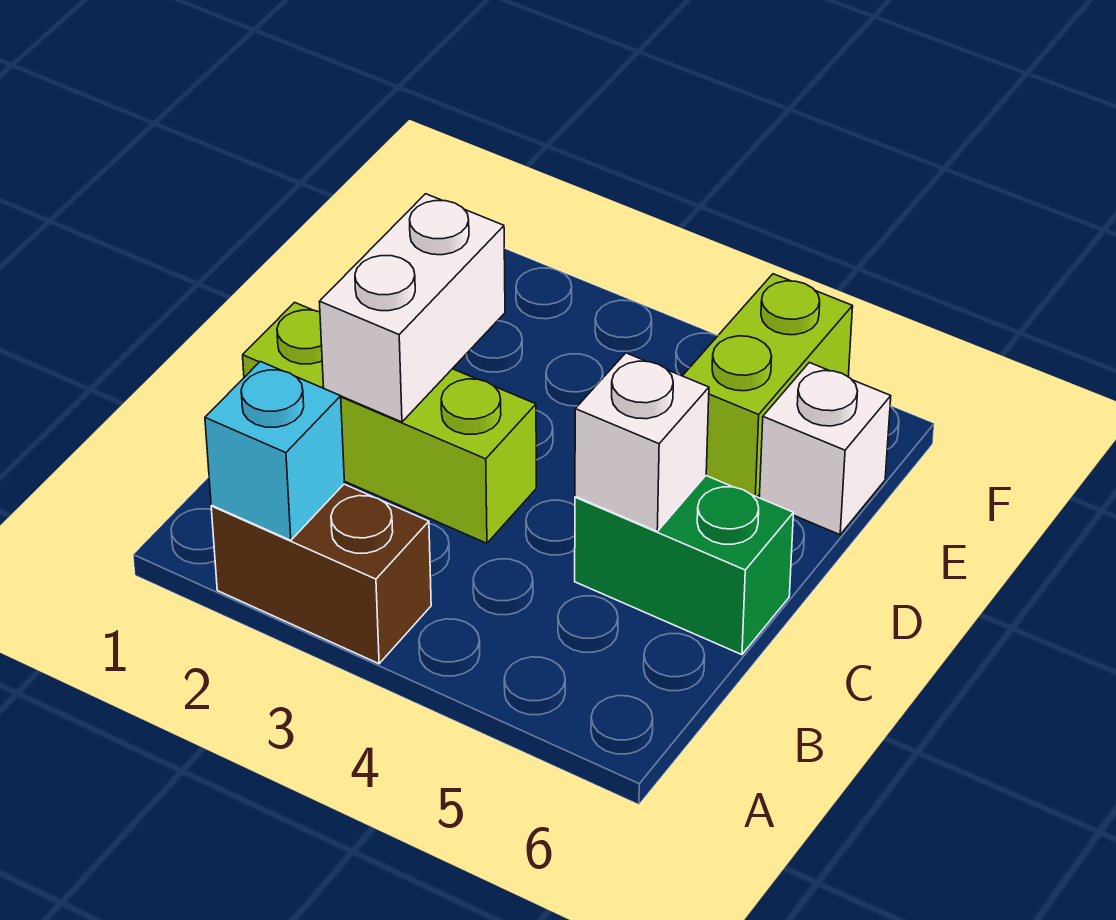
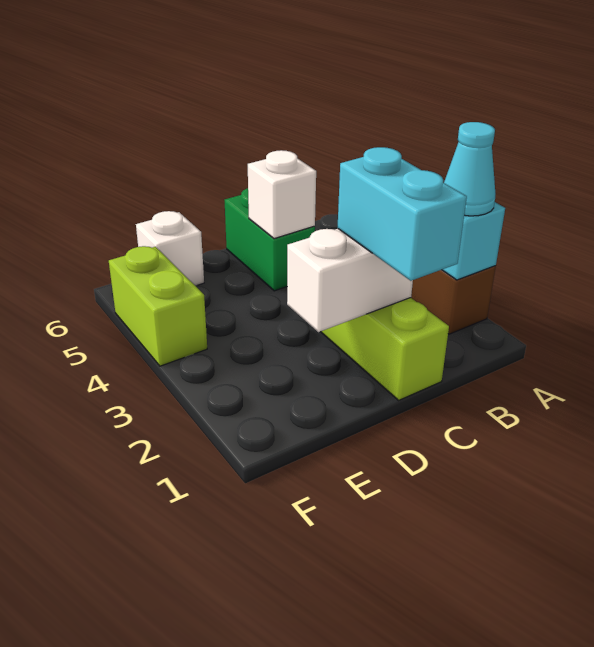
none -> cyan 1x1 cone [444,122,495,216]
none -> cyan 1x2 brick [338,147,467,281]
lime 1x2 brick [683,274,853,497] -> lime 1x2 brick turned to [109,246,207,366]

